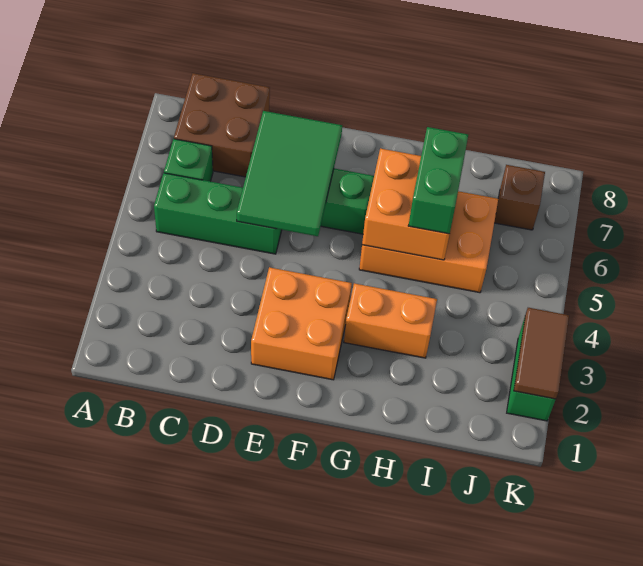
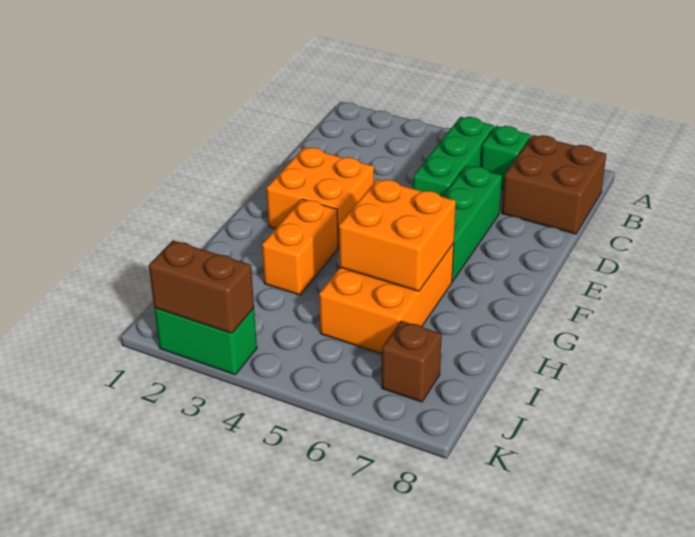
green 2x3 tile [237,111,342,236] -> none
green 1x2 brick [408,127,468,234] -> none
brown 1x2 tile [514,308,569,399] -> brown 1x2 brick [149,240,254,333]

